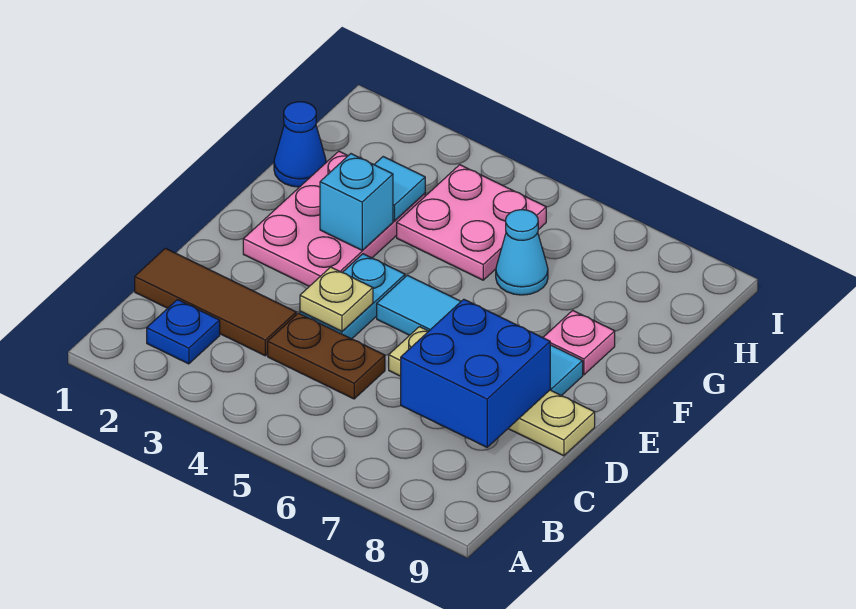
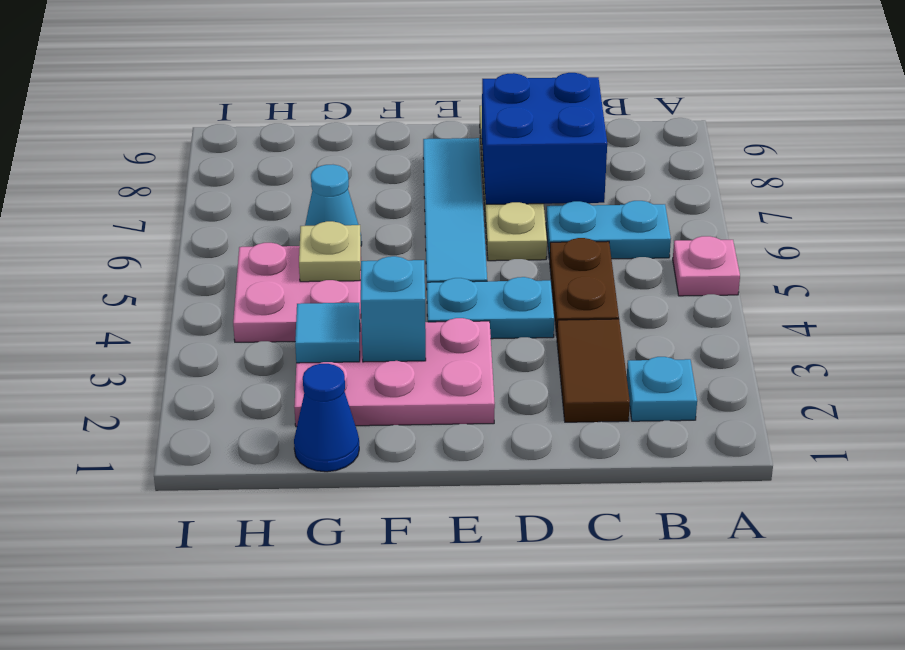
blue 1x1 plate [147,300,220,364] -> cyan 1x1 plate [627,357,697,421]
none -> cyan 1x2 plate [546,201,671,259]
brown 1x3 tile [135,248,296,356] -> brown 1x2 tile [557,319,630,422]
tan 1x1 plate [300,267,373,331] -> tan 1x1 plate moved to [299,221,361,282]
pink 1x1 plate [543,310,615,375] -> pink 1x1 plate moved to [673,236,740,296]

